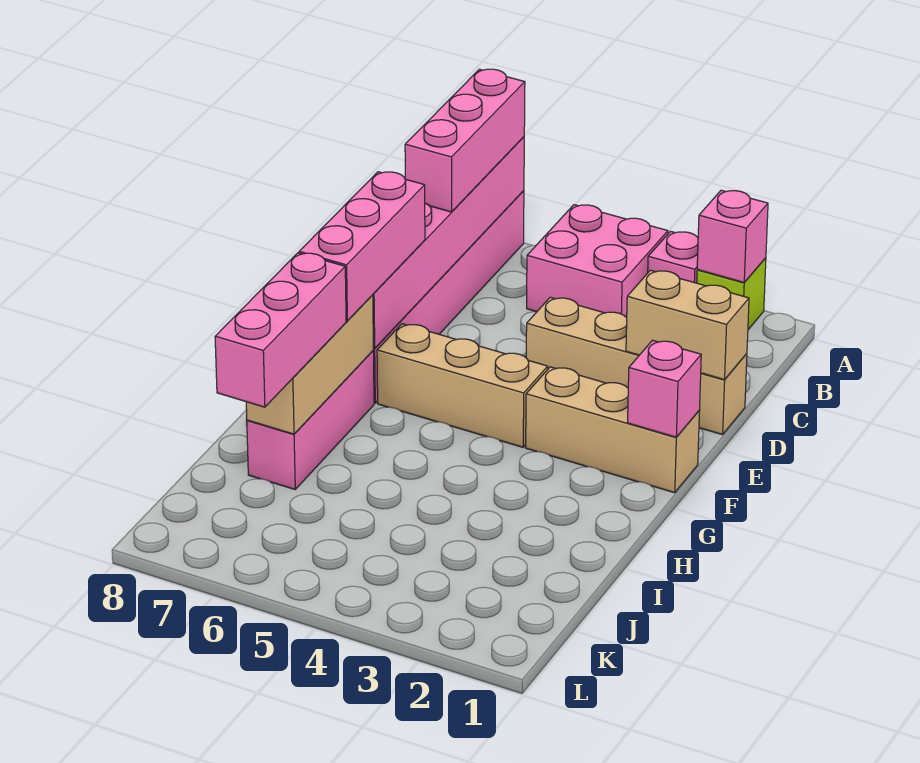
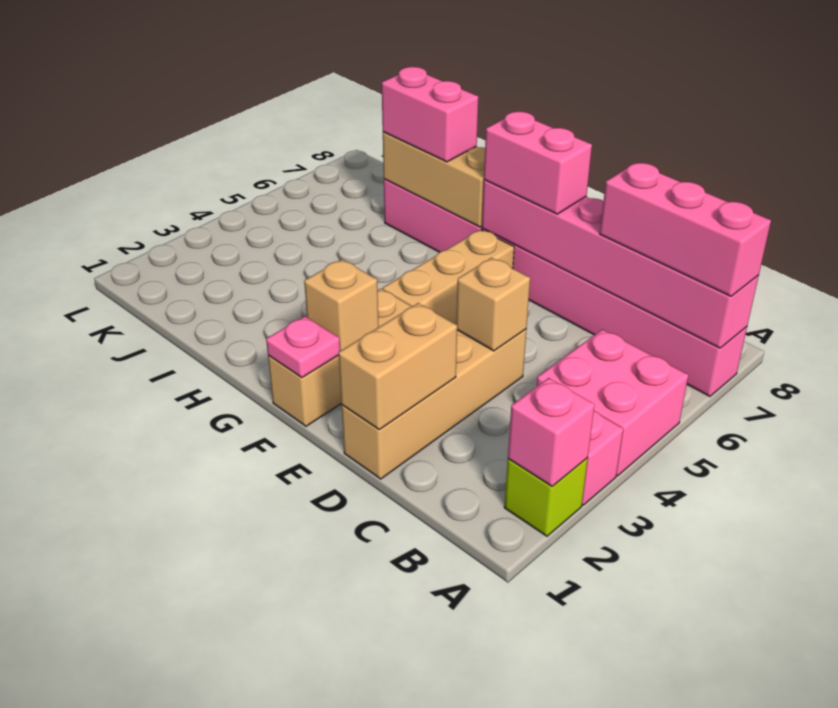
none -> tan 1x1 brick [456,258,530,351]
pink 1x3 brick [299,172,425,321] -> pink 1x2 brick [484,112,592,214]
pink 1x1 brick [628,340,701,437] -> pink 1x1 plate [266,316,340,378]
none -> tan 1x1 brick [304,259,379,351]
pink 1x3 brick [215,253,346,407] -> pink 1x2 brick [382,67,478,162]

